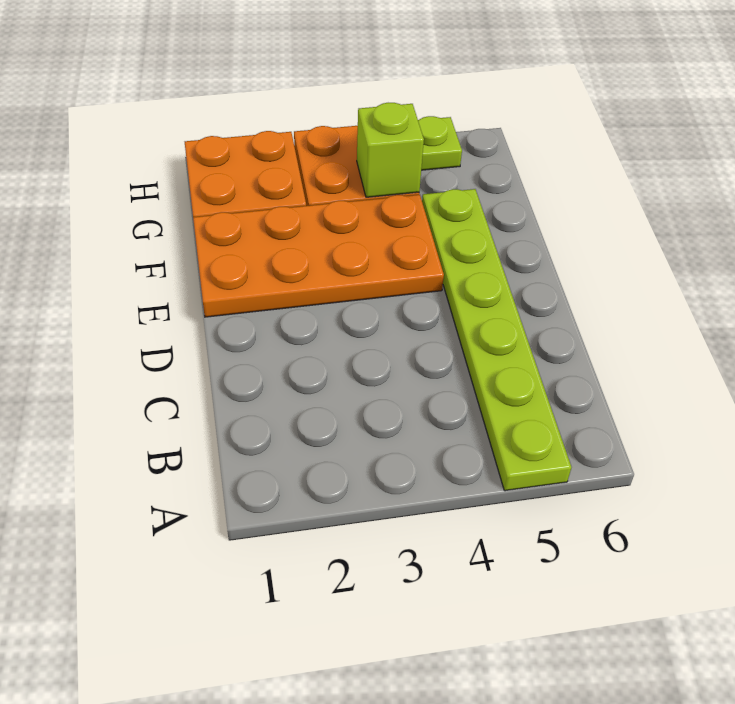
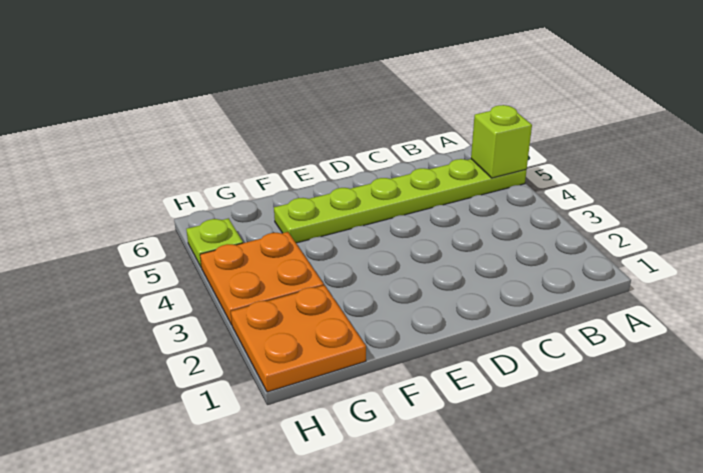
orange 2x4 plate [193,195,444,317] -> none
lime 1x1 brick [357,103,424,197] -> lime 1x1 brick moved to [471,105,532,178]

